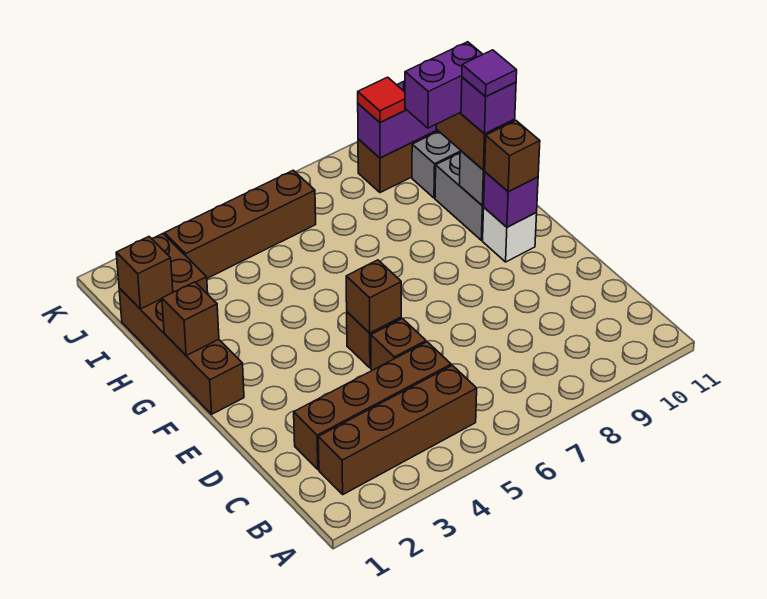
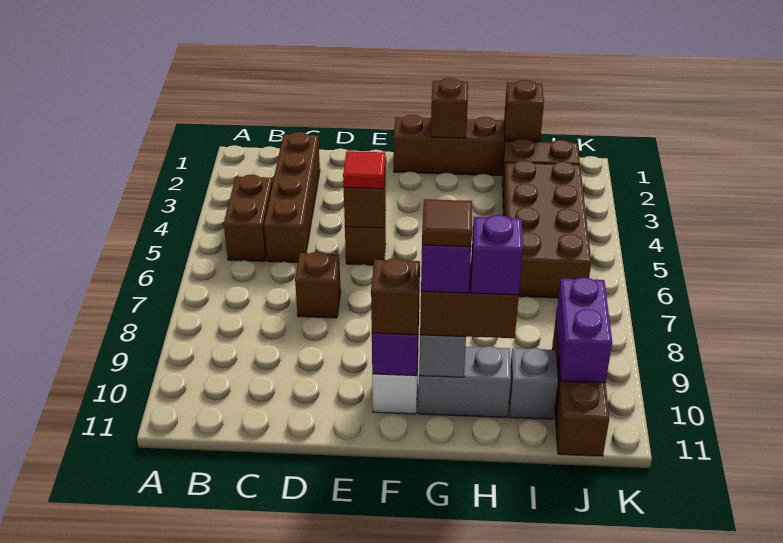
brown 1x4 brick [318,365,477,494] -> brown 1x2 brick [224,174,273,261]
brown 1x1 brick [371,318,426,370] -> brown 1x1 brick moved to [295,252,341,318]
purple 1x1 tile [462,50,517,97] -> brown 1x1 tile [422,199,472,247]
purple 1x2 brick [405,42,483,128] -> purple 1x1 brick [471,215,523,295]
brown 1x4 brick [164,170,316,278] -> brown 2x4 brick [503,160,591,298]
red 1x1 tile [358,77,406,123] -> red 1x1 tile moved to [343,151,386,189]

